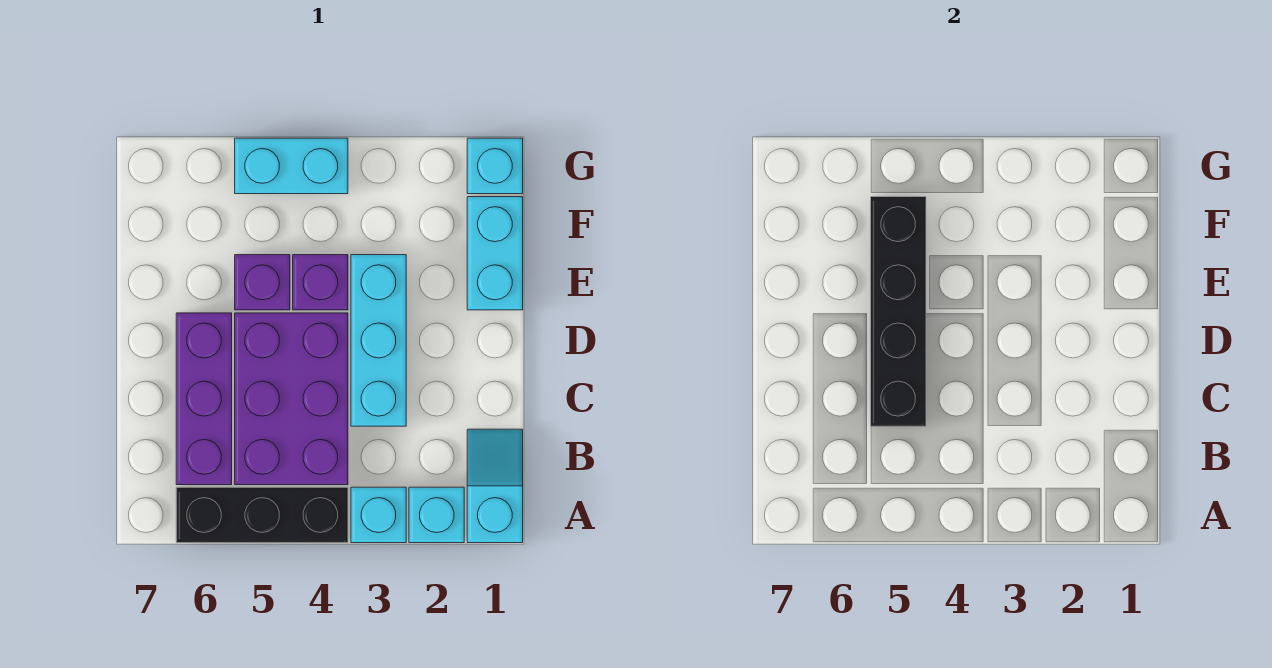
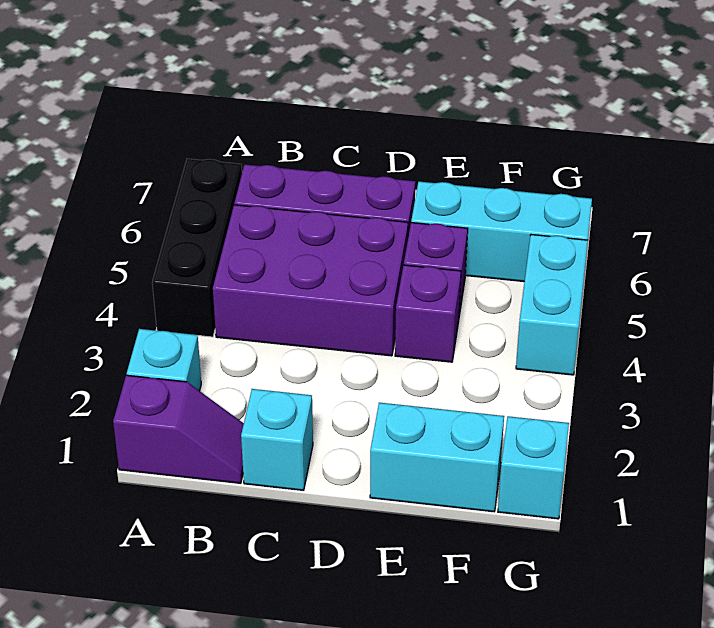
cyan 1x2 slope [467,429,523,543] -> purple 1x2 slope [113,375,244,483]
cyan 1x1 brick [351,487,406,543] -> cyan 1x1 brick moved to [241,389,313,490]
cyan 1x3 brick [351,255,406,426] -> cyan 1x3 brick moved to [411,182,592,282]
black 1x4 brick [871,197,926,426] -> none

